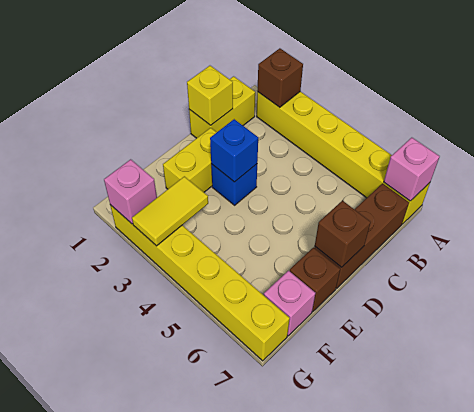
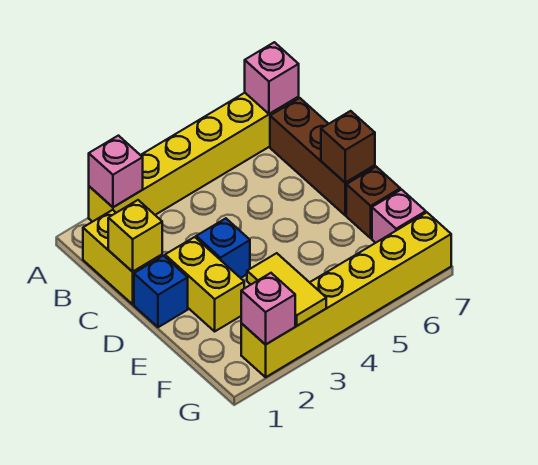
brown 1x1 brick [257,48,303,107] -> pink 1x1 brick [89,136,143,207]
blue 1x1 brick [210,119,258,182] -> blue 1x1 brick moved to [134,256,188,327]

